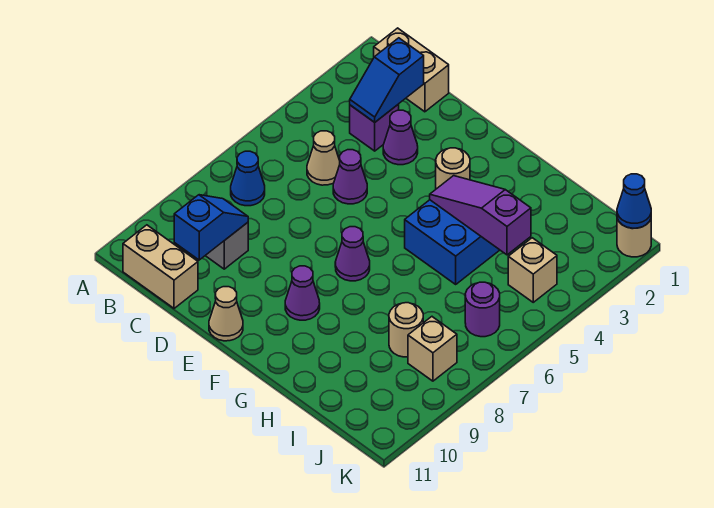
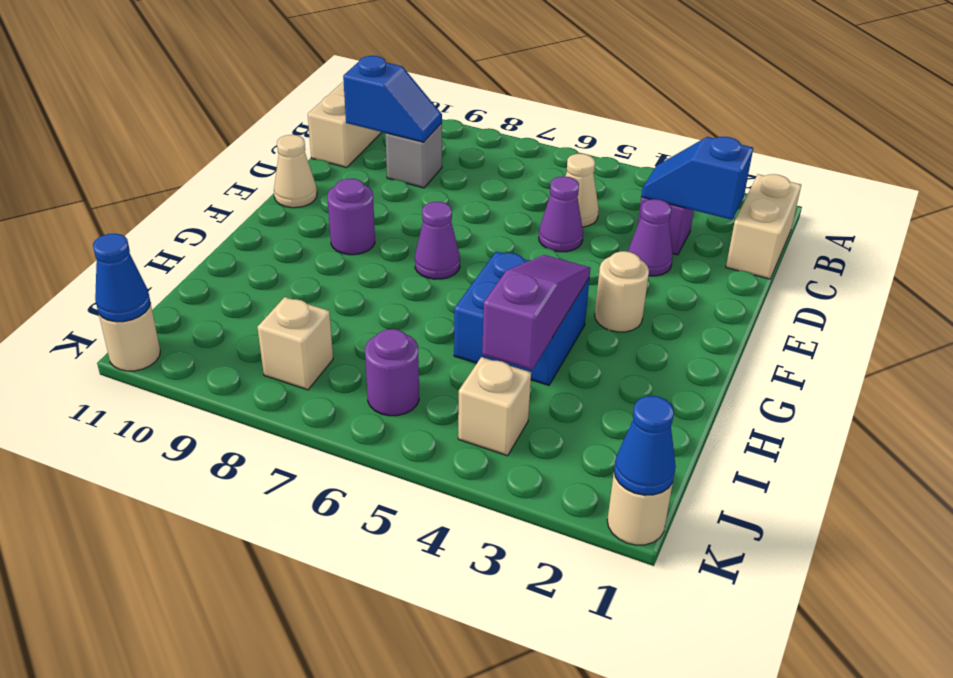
blue 1x1 cone [231,151,265,206] -> blue 1x1 cone moved to [93,234,151,322]
purple 1x1 cone [285,266,320,320] -> purple 1x1 round brick [327,179,375,255]
tan 1x1 round brick [389,303,423,357] -> tan 1x1 round brick moved to [99,304,160,371]

